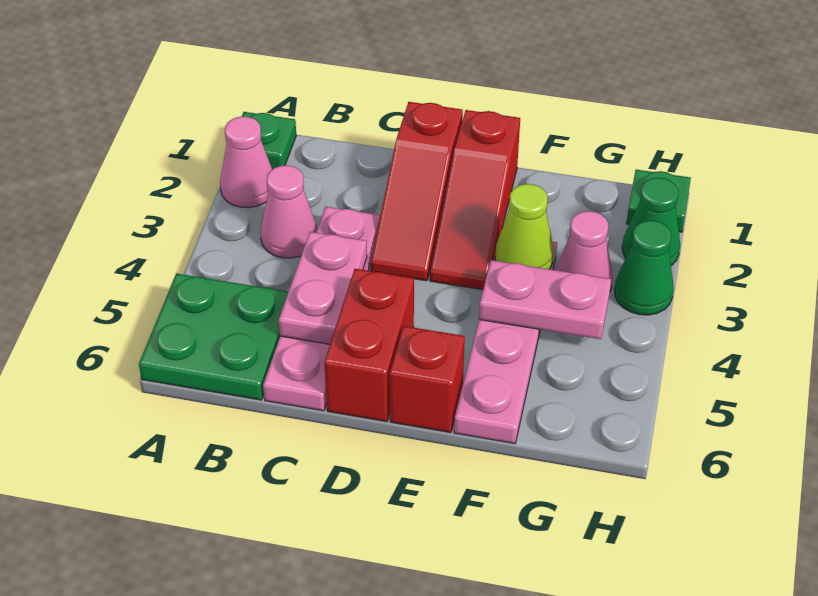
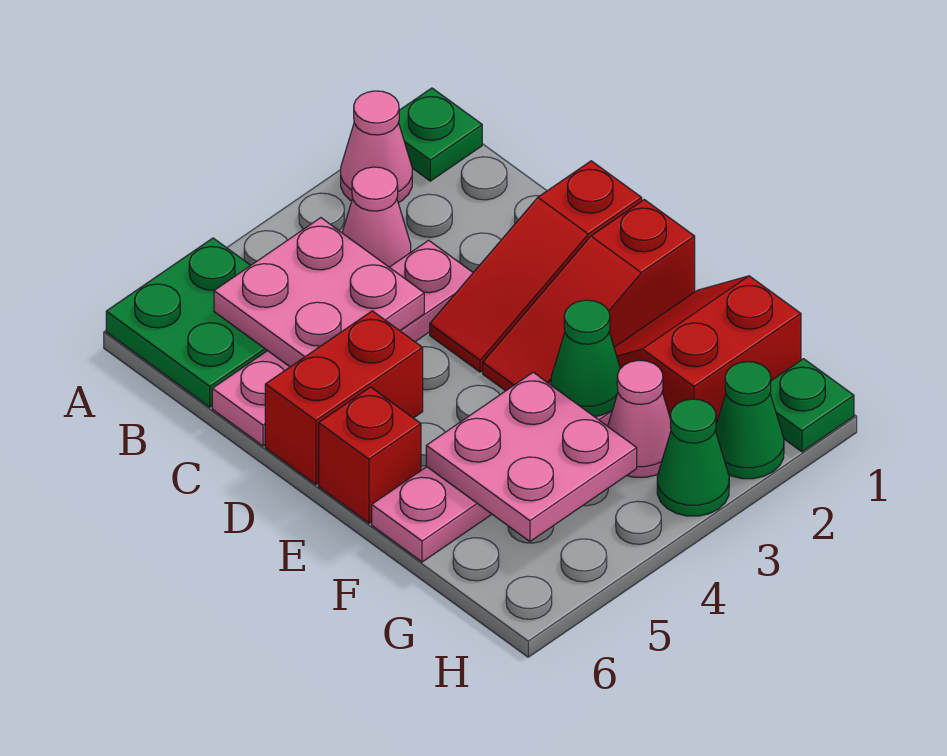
pink 1x2 plate [279,232,367,344] -> pink 2x2 plate [214,218,424,367]
none -> red 2x2 slope [614,276,801,424]
lime 1x1 cone [495,184,554,269] -> green 1x1 cone [551,300,620,417]
pink 1x2 plate [479,260,611,339] -> pink 2x2 plate [426,372,637,541]

